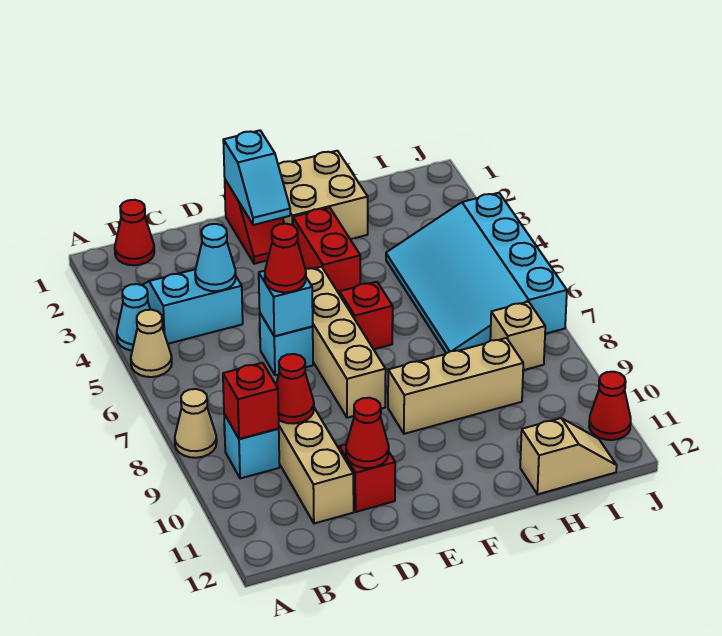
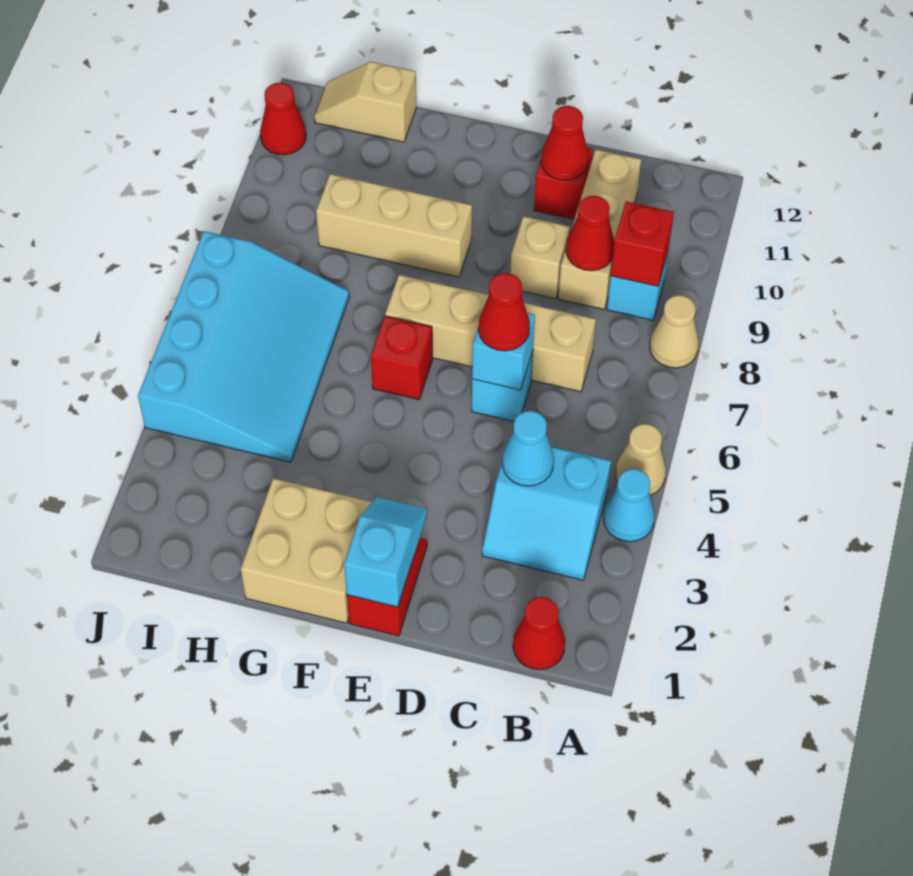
tan 1x4 brick [305,267,386,418] -> tan 1x4 brick turned to [385,275,596,392]
red 1x2 brick [293,208,360,293] -> none
tan 1x1 brick [490,302,545,370] -> tan 1x1 brick moved to [510,216,570,299]

